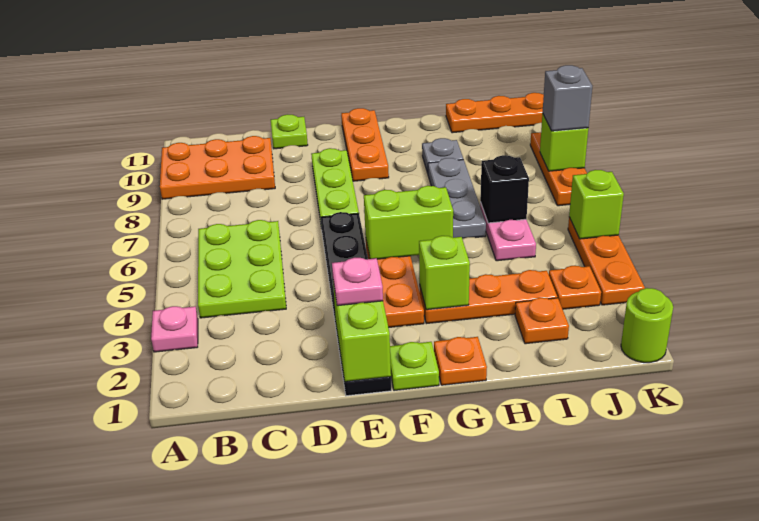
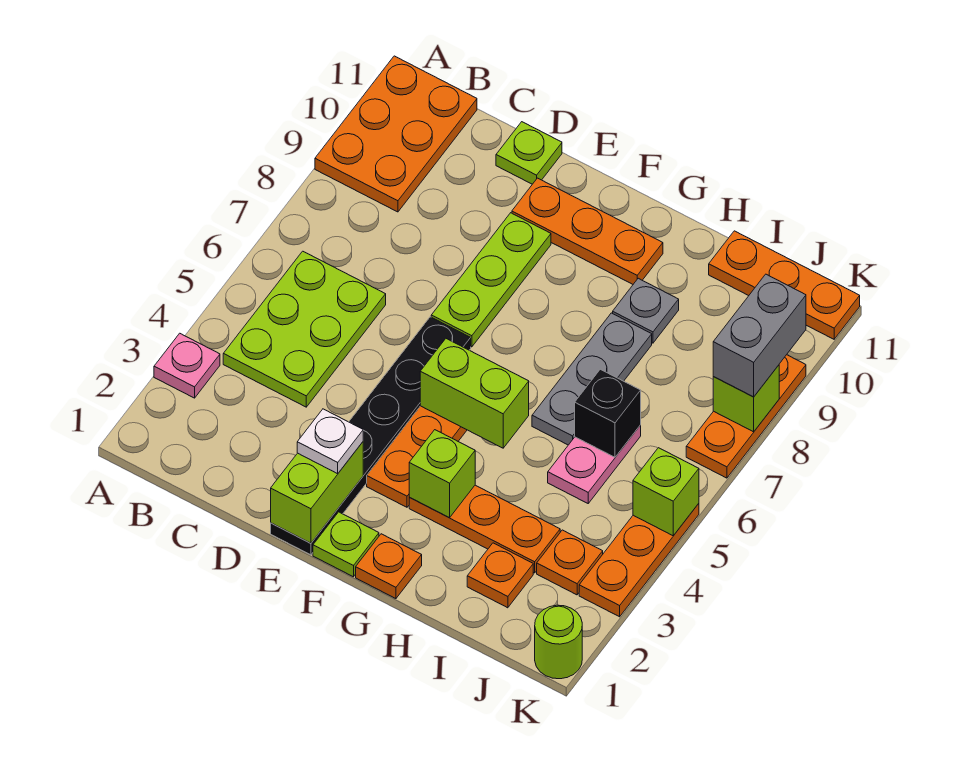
orange 2x3 plate [160,136,275,199] -> orange 2x3 plate turned to [315,56,477,212]
pink 1x1 plate [332,258,383,306] -> white 1x1 plate [297,409,363,474]
orange 1x3 plate [341,108,389,181] -> orange 1x3 plate turned to [512,178,663,284]
grey 1x1 brick [543,65,592,131] -> grey 1x2 brick [713,274,806,397]

